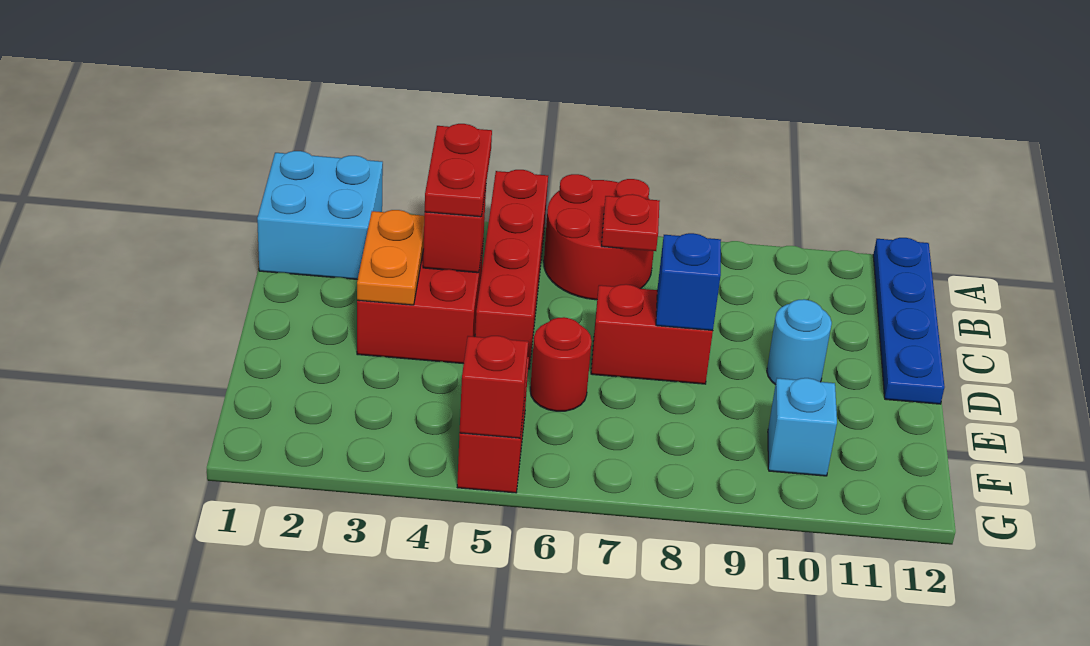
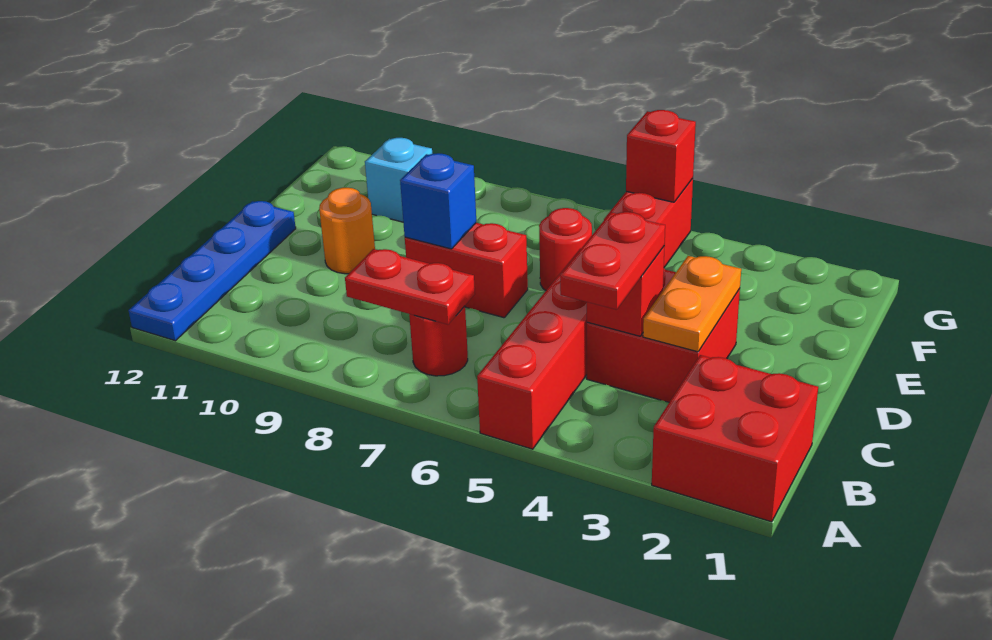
cyan 2x2 brick [257,151,383,279] -> red 2x2 brick [652,355,818,522]
red 2x2 round brick [544,174,654,300] -> red 1x1 round brick [409,306,468,376]
red 1x1 plate [602,194,660,251] -> red 1x2 plate [345,249,475,325]
cyan 1x1 round brick [767,299,832,385] -> orange 1x1 round brick [319,188,375,274]

